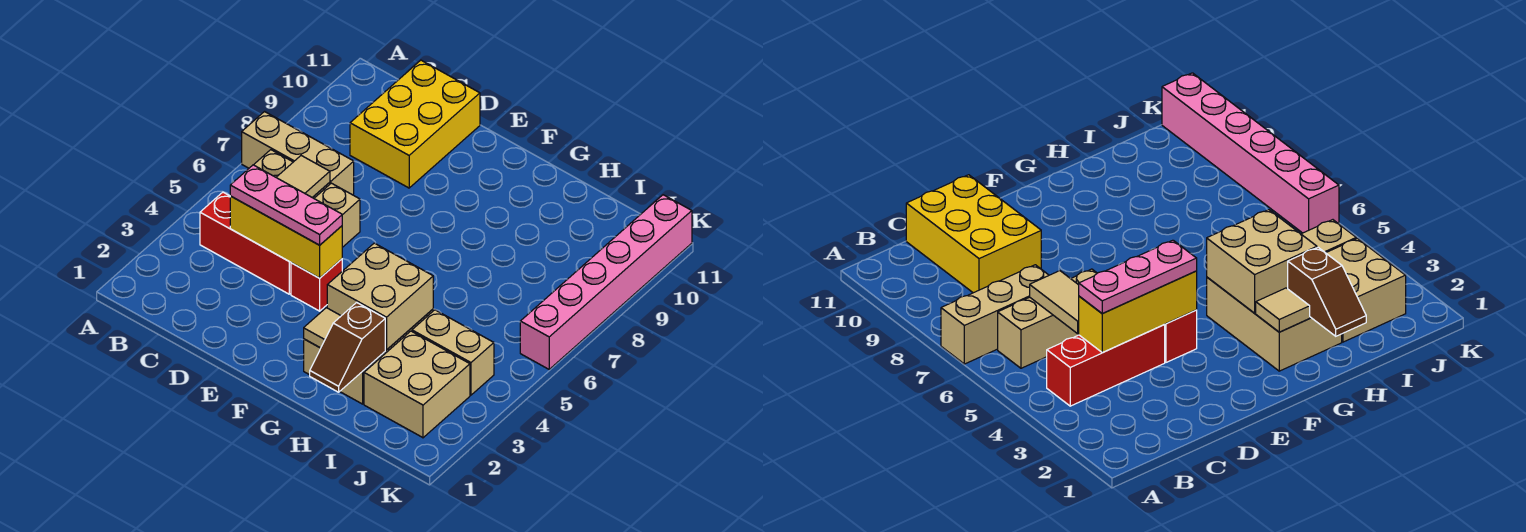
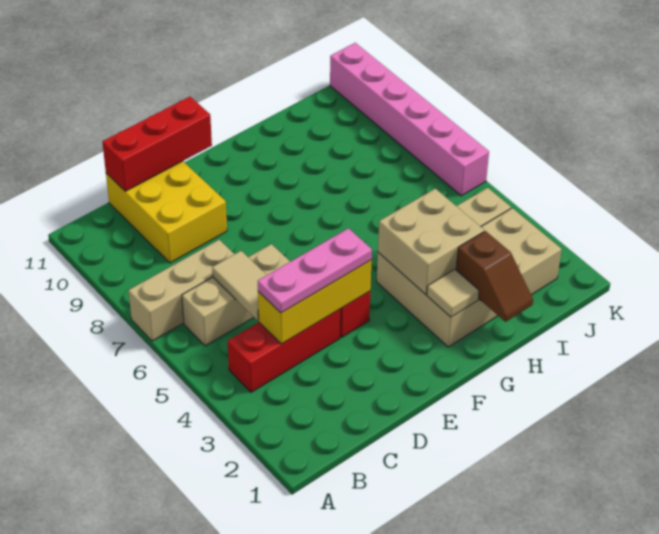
none -> red 1x3 brick [102,97,212,191]

